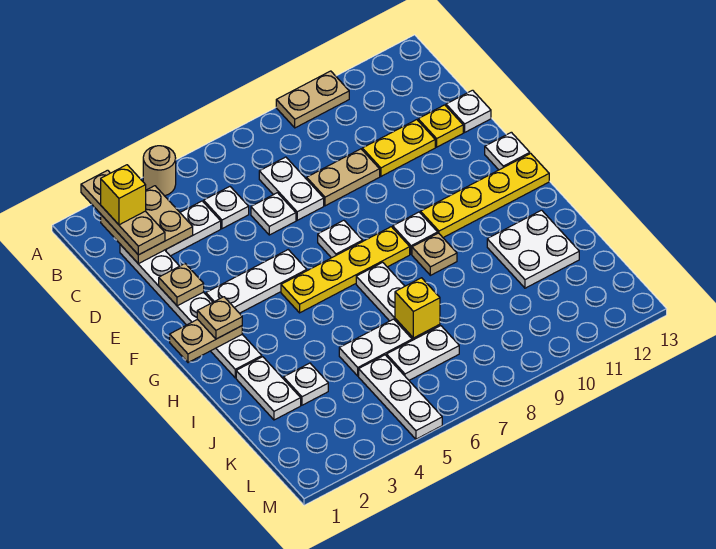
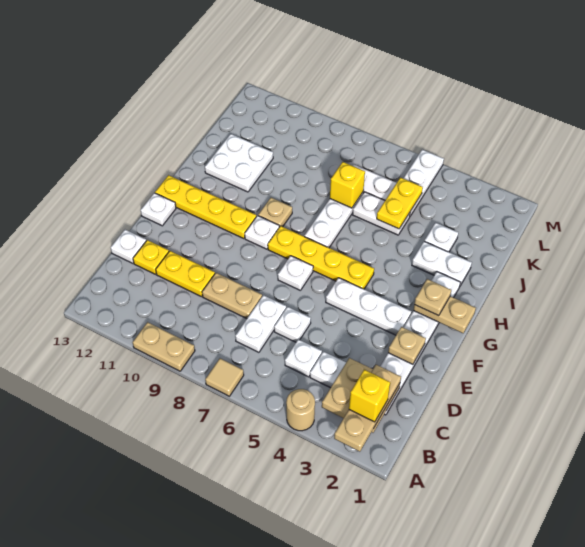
none -> tan 1x1 tile [205,358,244,396]
white 1x2 plate [236,357,301,420] -> white 1x2 plate turned to [412,241,472,286]
none -> yellow 1x2 plate [377,178,423,229]

